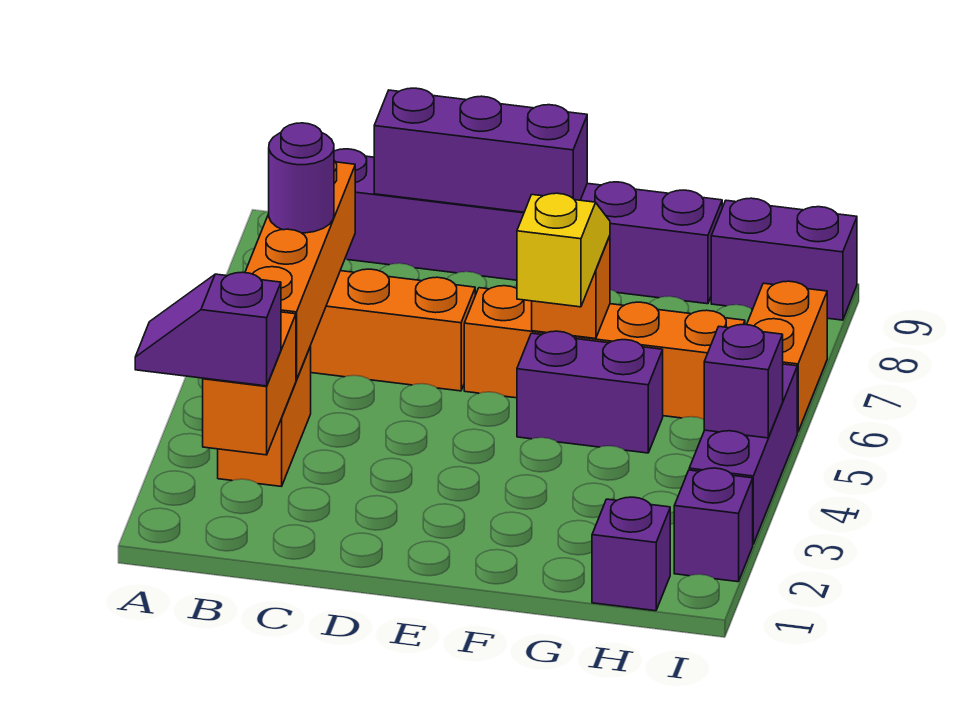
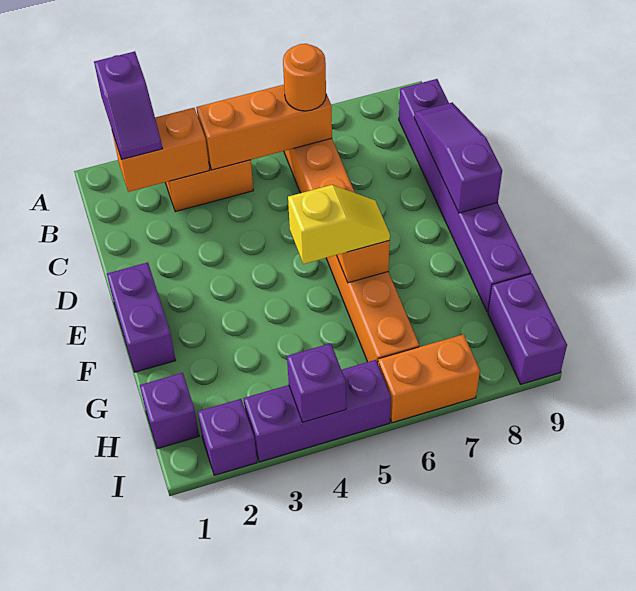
purple 1x2 slope [135,272,281,386] -> purple 1x2 slope turned to [94,51,163,160]
orange 1x4 brick [245,161,355,380] -> orange 1x3 brick [196,85,332,170]
purple 1x1 round brick [269,123,334,233] -> orange 1x1 round brick [283,44,326,111]
purple 1x3 brick [374,88,587,212] -> purple 1x3 slope [414,102,502,213]
purple 1x2 brick [517,331,663,453] -> purple 1x2 brick moved to [107,262,176,372]

